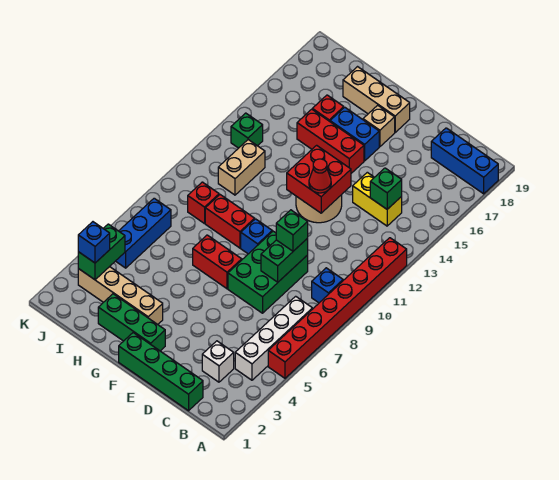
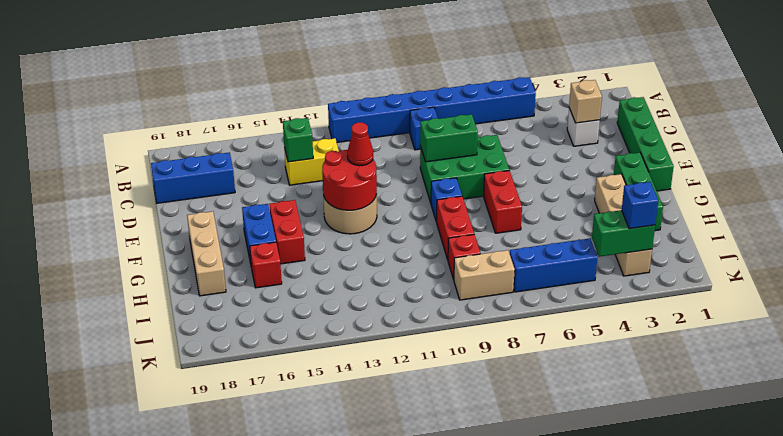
red 1x8 brick [268,238,407,378] -> blue 1x8 brick [328,77,536,142]
blue 1x3 brick [431,128,498,194] -> blue 1x3 brick turned to [151,152,235,203]
white 1x4 brick [235,296,312,380] -> none
yellow 1x2 brick [353,172,402,226] -> yellow 1x2 brick turned to [284,138,339,185]
green 1x1 brick [276,210,308,251] -> none
red 2x2 brick [287,145,351,213] -> red 2x2 round brick [322,150,377,210]
red 1x3 brick [297,109,364,173] -> red 1x2 brick [269,200,305,264]
tan 1x1 brick [363,105,395,147] -> tan 1x1 brick moved to [569,80,602,123]
tan 1x2 brick [218,140,265,195] -> tan 1x2 brick moved to [454,250,515,300]
green 1x1 brick [231,113,263,148] -> none

